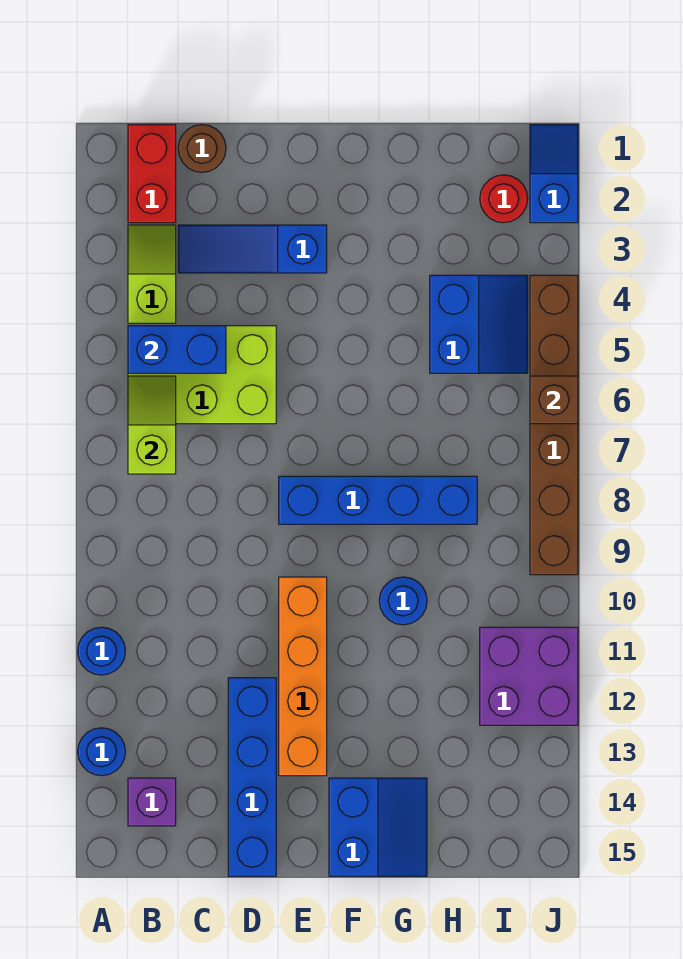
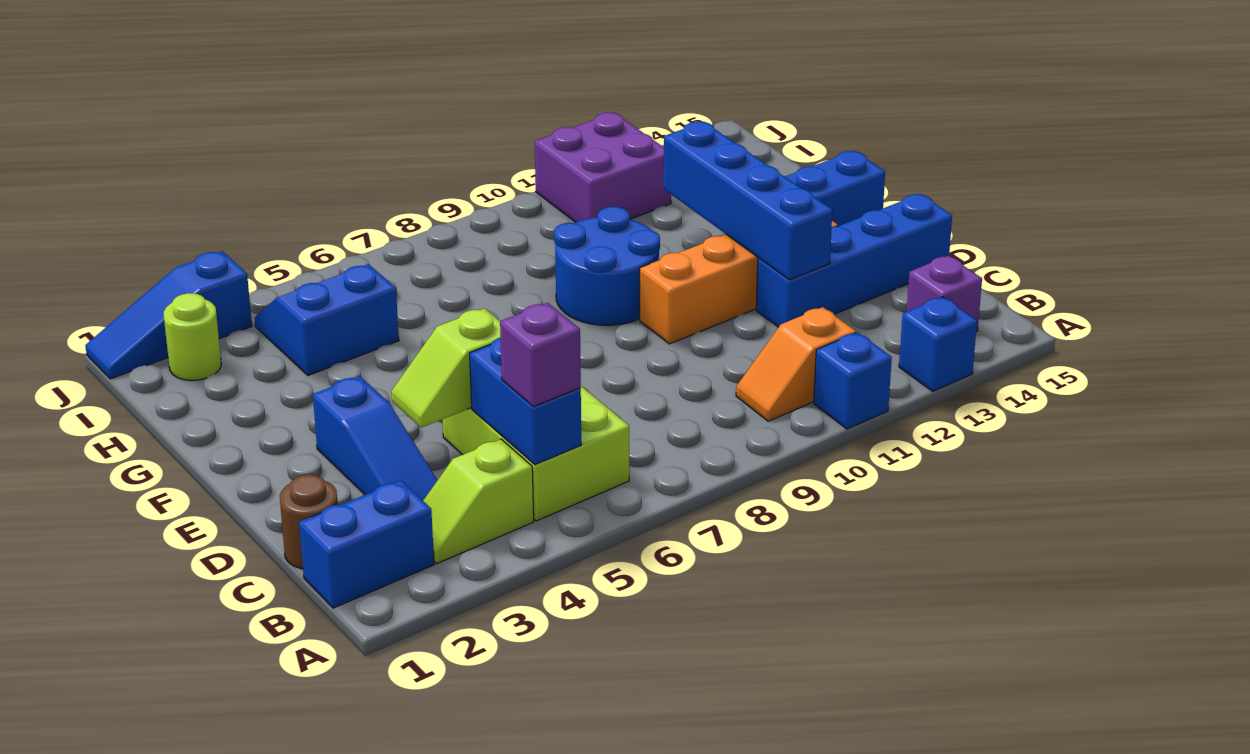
blue 1x1 round brick [78,627,125,675] -> blue 1x1 brick [814,332,892,429]
blue 1x1 round brick [78,728,125,776] -> blue 1x1 brick [899,297,977,391]
red 1x2 brick [128,125,176,223] -> blue 1x2 brick [299,480,434,608]
none -> purple 1x1 brick [500,303,581,407]
lime 1x2 slope [128,376,176,474] -> lime 1x2 slope moved to [391,308,501,428]
none -> orange 1x2 slope [736,307,856,421]
blue 1x4 brick [279,476,477,524] -> blue 1x4 brick moved to [664,121,832,280]
blue 1x1 round brick [379,577,427,625] -> blue 2x2 round brick [554,207,660,325]
red 1x1 round brick [480,175,528,223] -> lime 1x1 round brick [164,293,221,381]
blue 1x2 slope [530,125,578,223] -> blue 1x3 slope [85,251,252,379]
brown 1x6 brick [530,275,578,575] -> none
brown 1x1 brick [530,376,578,424] -> none

